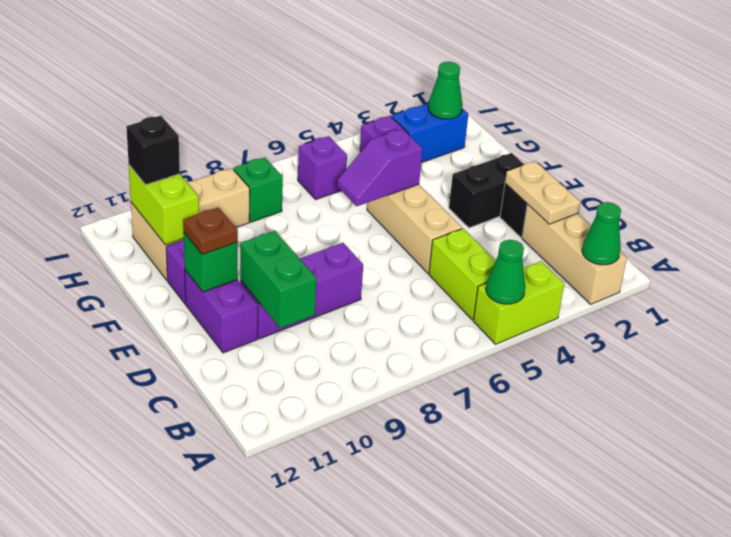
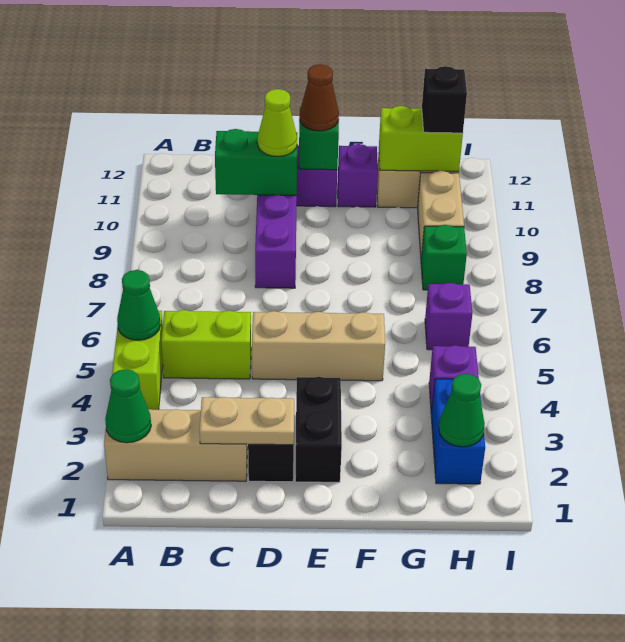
none -> lime 1x1 cone [257,89,297,156]
brown 1x1 plate [183,207,238,254] -> brown 1x1 cone [300,64,339,131]
purple 1x2 slope [337,129,423,206] -> none

